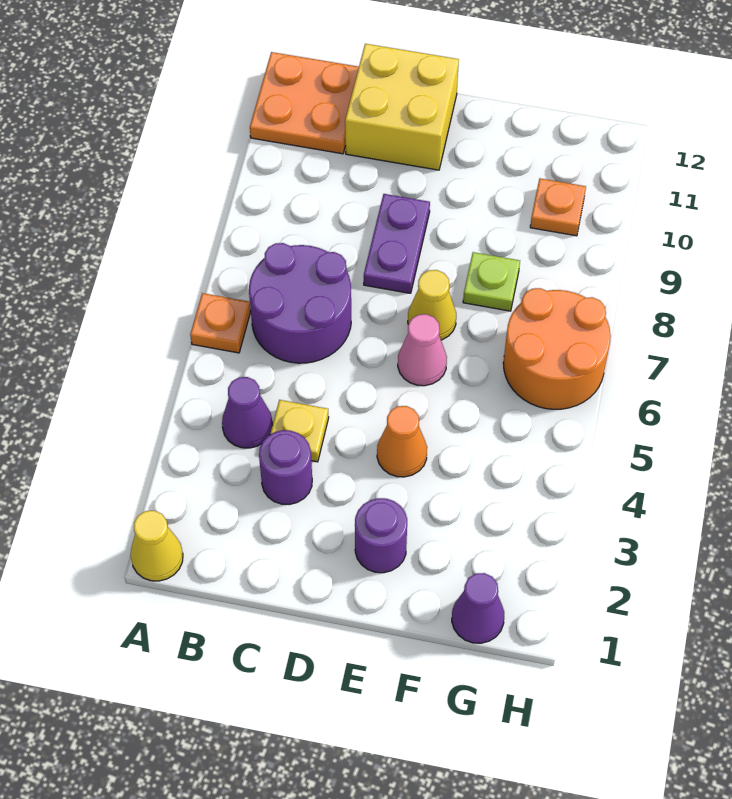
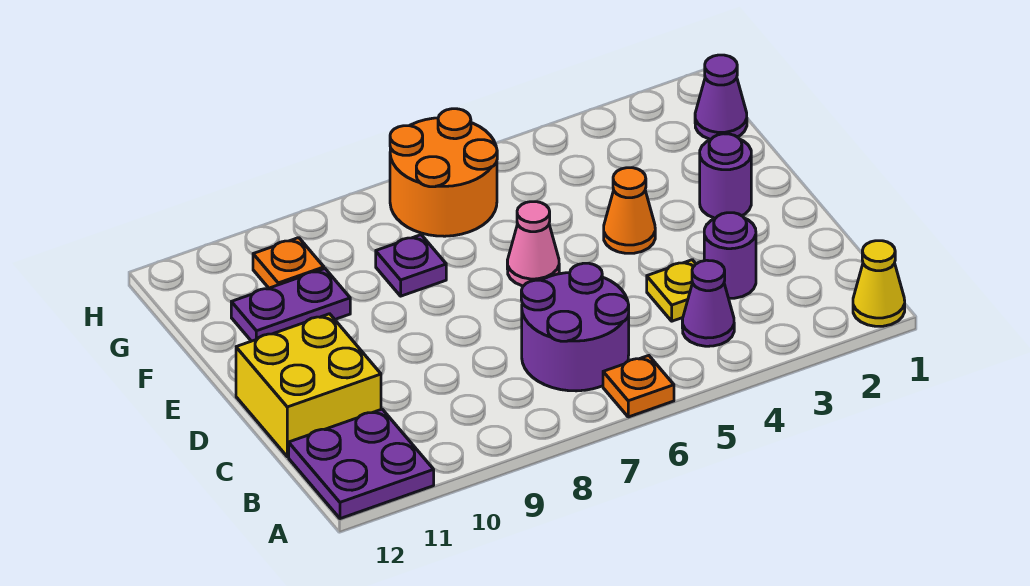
orange 2x2 plate [250,52,359,154] -> purple 2x2 plate [289,409,434,519]
purple 1x2 plate [364,194,430,293] -> purple 1x2 plate moved to [231,269,350,341]
yellow 1x1 cone [408,270,456,340] -> none
lime 1x1 plate [463,252,520,311] -> purple 1x1 plate [376,235,446,296]

